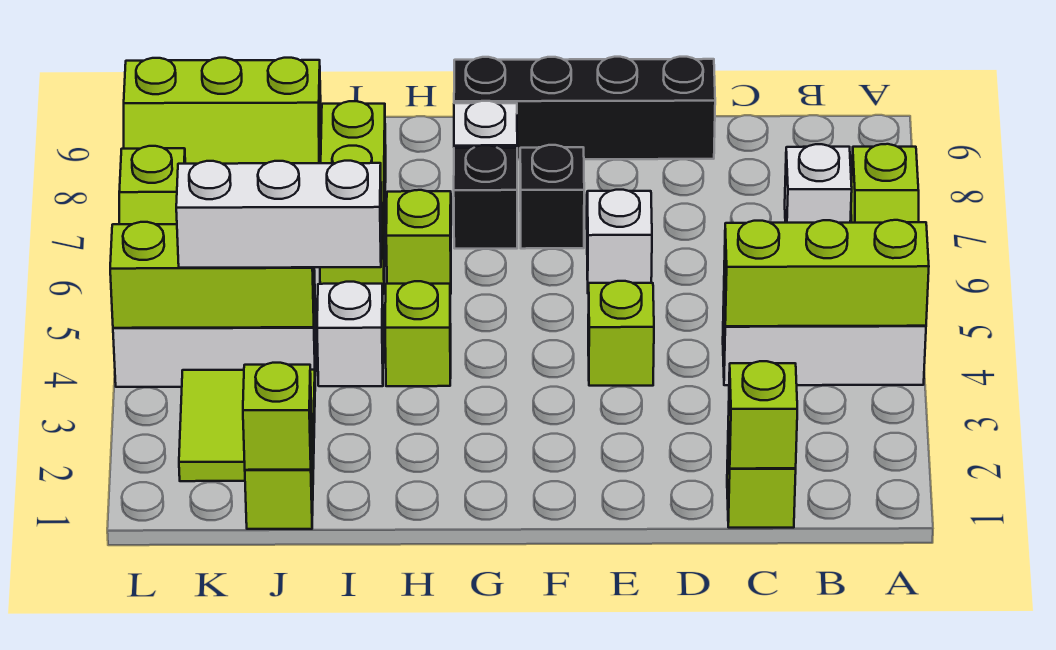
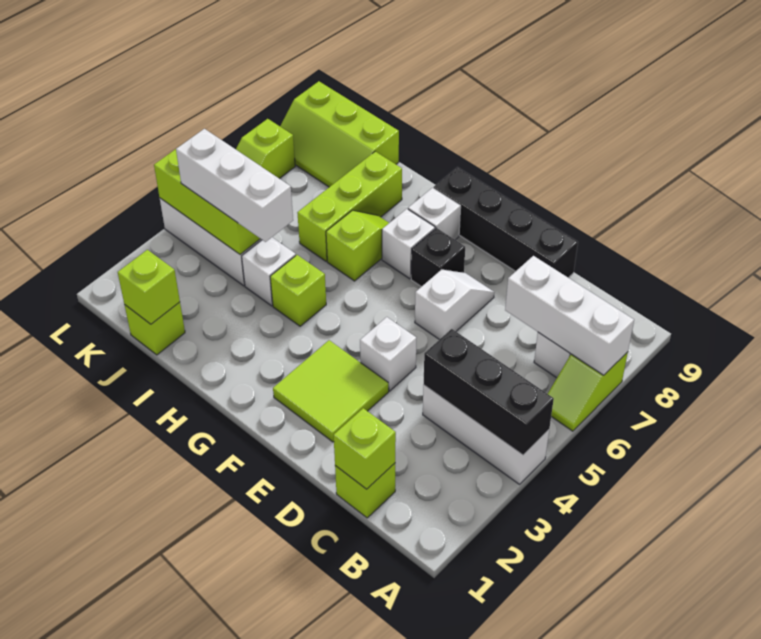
lime 1x3 brick [724,220,929,326] -> black 1x3 brick [424,329,554,455]
none -> white 1x3 brick [505,256,634,375]
lime 1x1 brick [588,281,654,386] -> white 1x1 brick [360,317,416,391]
black 1x1 brick [454,145,517,249] -> white 1x1 brick [382,209,435,279]
lime 2x2 tile [179,370,315,481] -> lime 2x2 tile moved to [273,340,389,442]

